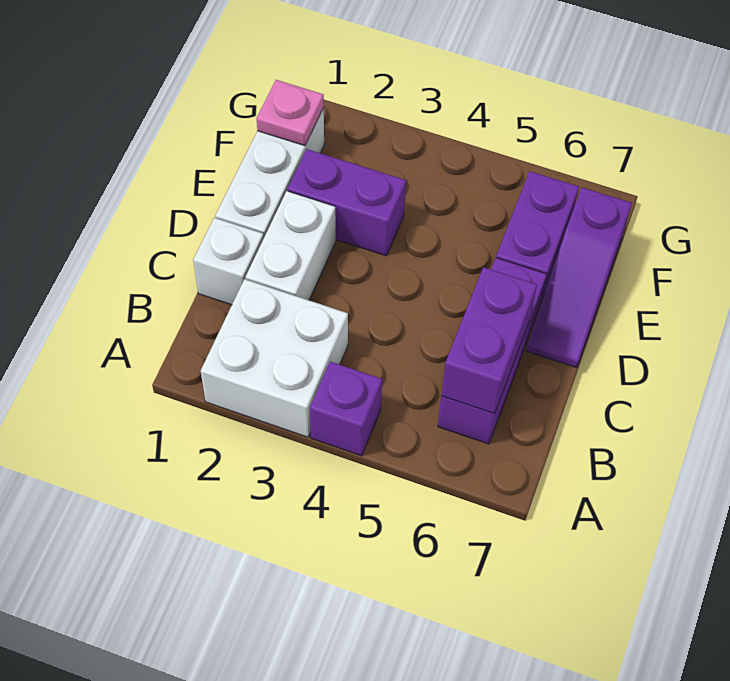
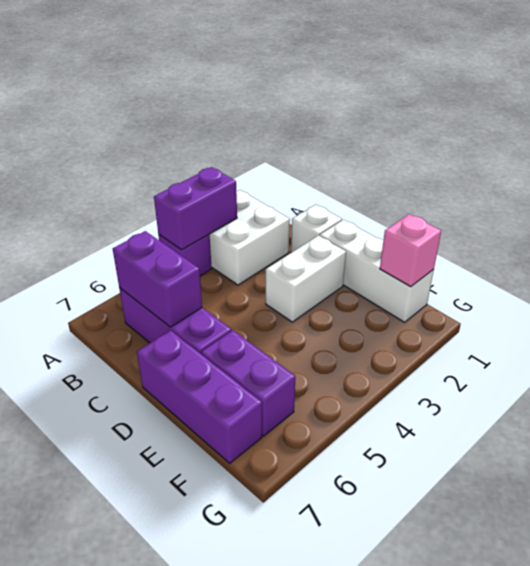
white 1x2 brick [245,191,336,300] -> white 1x2 brick turned to [266,235,346,322]
purple 1x3 slope [526,187,632,368] -> purple 1x3 brick [137,330,262,463]
purple 1x2 brick [288,149,406,256] -> purple 1x2 brick moved to [154,167,237,250]
pink 1x1 plate [256,80,324,146] -> pink 1x1 brick [380,214,441,287]

